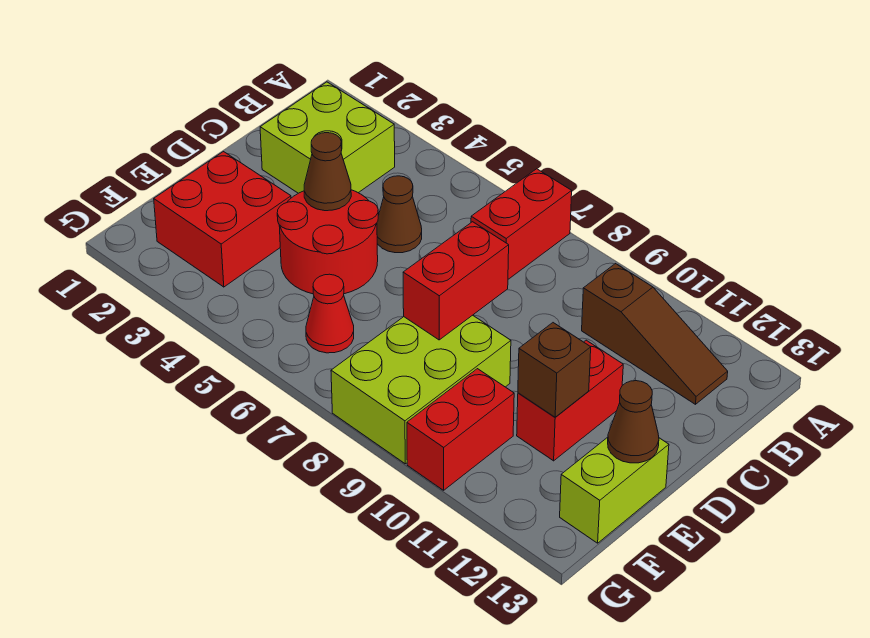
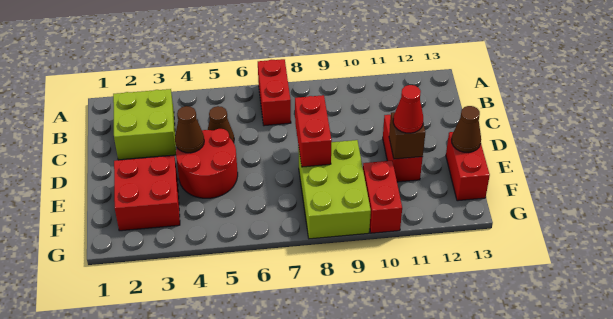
brown 1x3 slope [582,264,728,404] -> none
lime 1x2 brick [560,437,669,543] -> red 1x2 brick [446,132,490,201]
red 1x1 cone [306,274,354,353] -> red 1x1 cone moved to [393,85,423,133]

